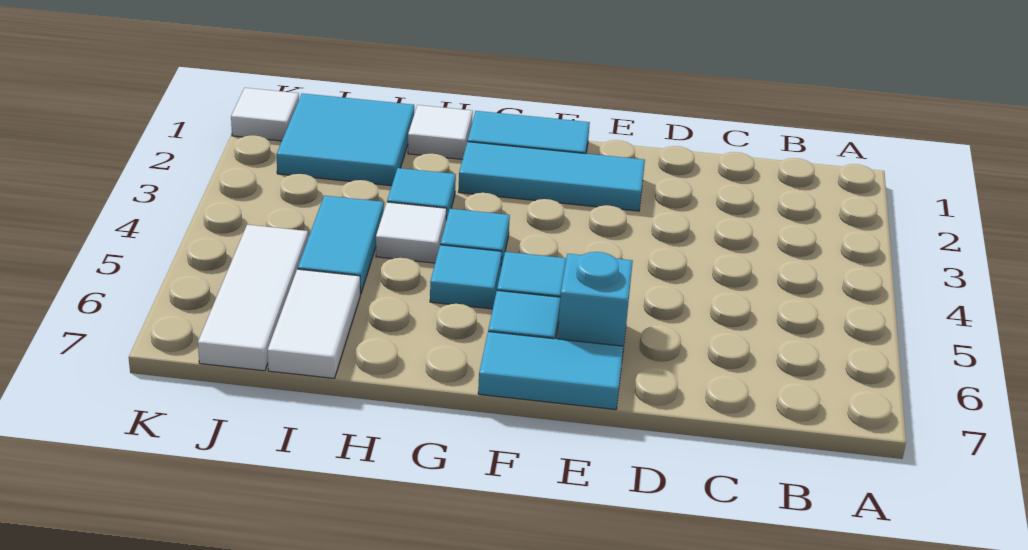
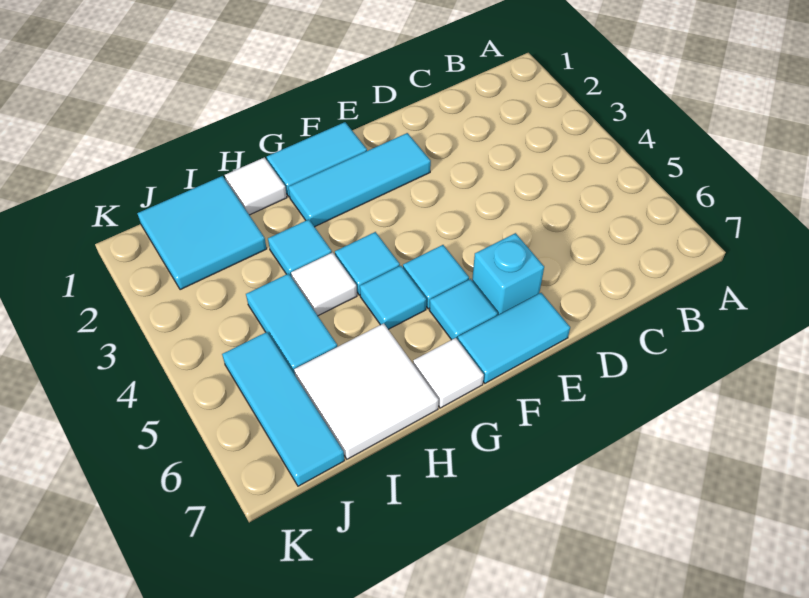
white 1x2 tile [268,269,361,378] -> white 2x2 tile [294,323,438,459]
white 1x3 tile [198,225,308,371] -> cyan 1x3 tile [222,332,345,486]
white 1x1 tile [231,88,299,141] -> white 1x1 tile moved to [413,338,484,408]

